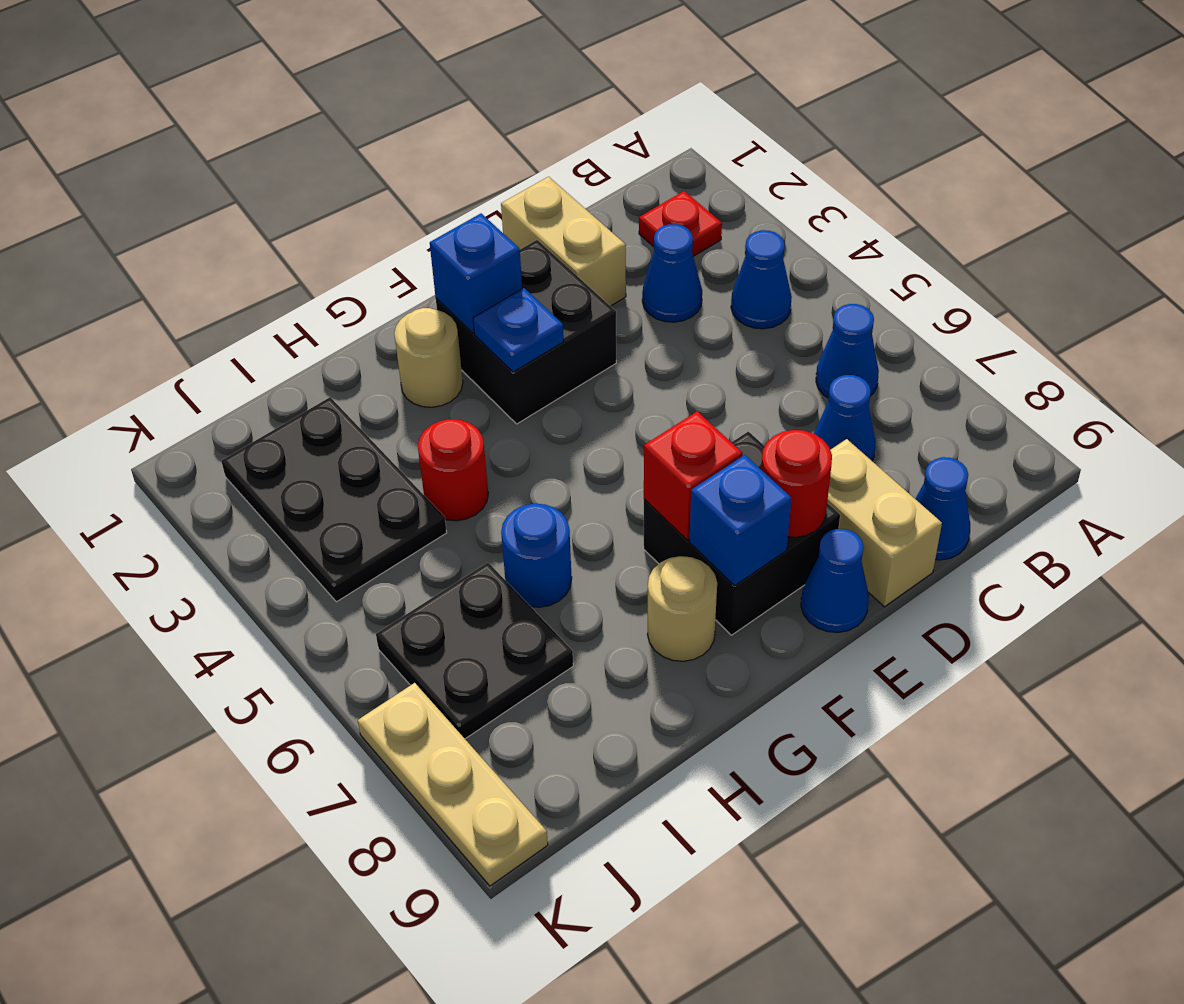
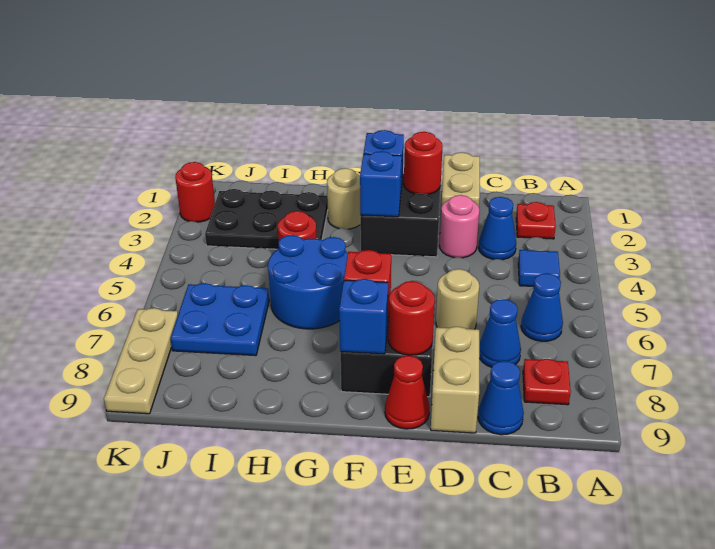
blue 1x1 cone [731,230,792,329] -> blue 1x1 tile [518,250,560,286]
none -> red 1x1 plate [523,359,571,405]
none -> pink 1x1 round brick [440,195,479,258]
none -> red 1x1 round brick [404,132,443,195]
blue 1x1 cone [801,529,869,632] -> red 1x1 cone [385,356,429,429]
blue 1x1 plate [473,288,564,372] -> blue 1x1 brick [360,151,402,217]
tan 1x1 round brick [648,556,717,661] -> tan 1x1 round brick moved to [436,269,479,329]
blue 1x1 round brick [501,504,572,607] -> blue 2x2 round brick [268,235,348,329]
black 2x3 plate [221,397,447,602] -> black 2x3 plate turned to [205,189,328,249]
black 2x2 plate [376,563,573,739] -> blue 2x2 plate [171,283,269,356]
none -> red 1x1 round brick [175,162,215,222]

